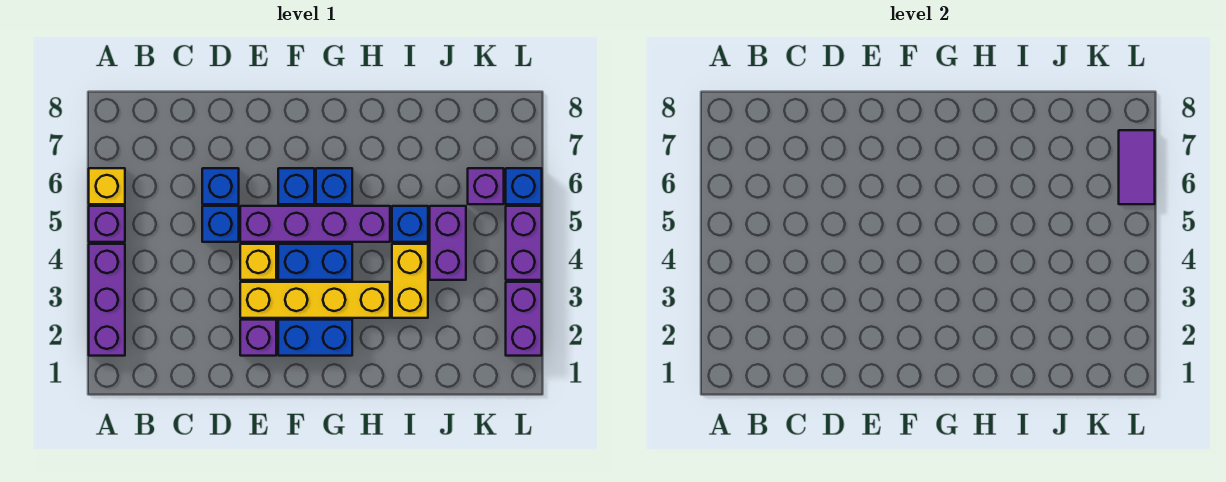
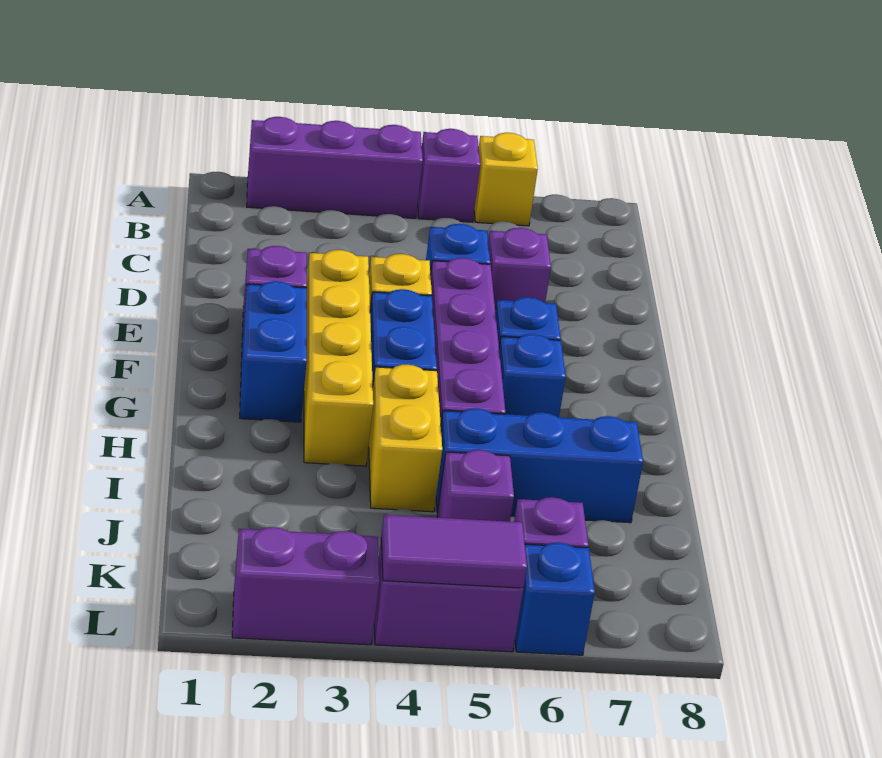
blue 1x1 brick [202,168,239,204] -> purple 1x1 brick [488,228,551,310]
yellow 1x2 brick [392,244,428,318] -> yellow 1x2 brick turned to [369,365,442,512]
blue 1x1 brick [392,206,428,242] -> blue 1x3 brick [436,408,643,523]
purple 1x2 brick [430,206,466,280] -> purple 1x1 brick [437,450,514,522]
purple 1x2 tile [1119,130,1155,204] -> purple 1x2 tile moved to [381,515,527,588]

